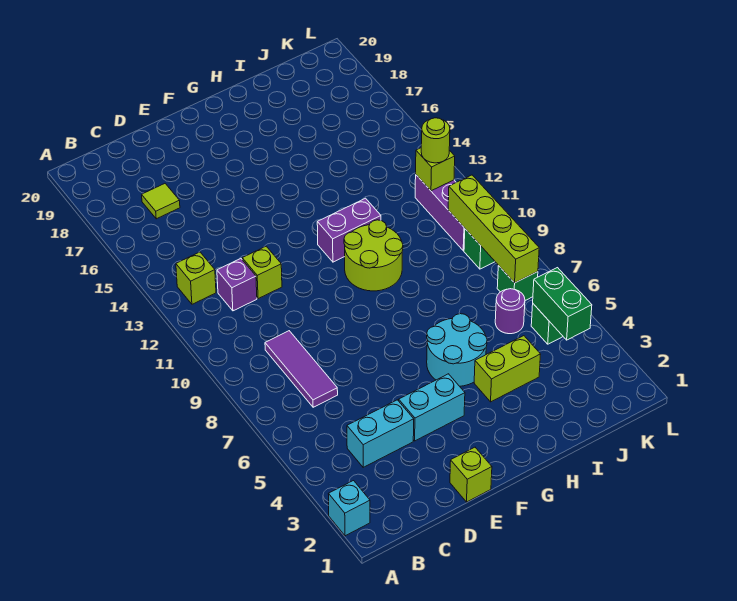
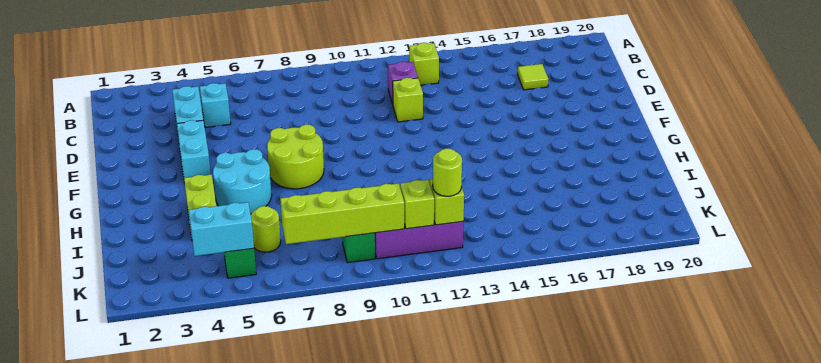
cyan 1x1 brick [329,481,370,536] -> cyan 1x1 brick moved to [200,83,231,128]
purple 1x3 tile [265,331,338,407] -> none
lime 1x1 brick [450,447,492,502] -> lime 1x1 brick moved to [400,180,434,229]
lime 2x2 round brick [344,220,403,291] -> lime 2x2 round brick moved to [267,125,324,189]
purple 1x2 brick [317,198,381,262] -> none
purple 1x1 round brick [495,289,525,334] -> lime 1x1 round brick [251,206,281,252]
green 1x2 brick [533,268,592,340] -> cyan 1x2 brick [189,202,254,256]
green 1x1 brick [497,266,538,301] -> none

